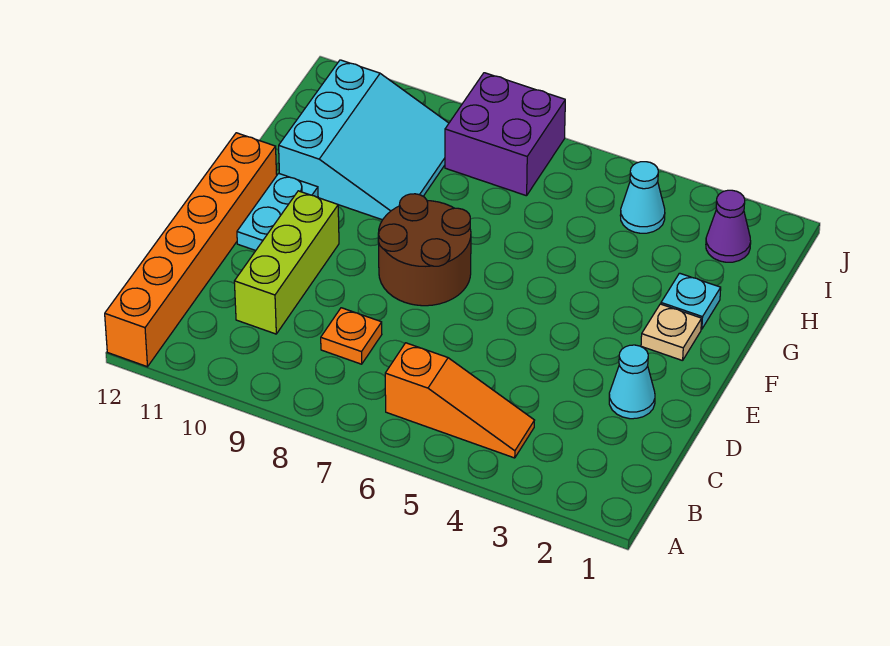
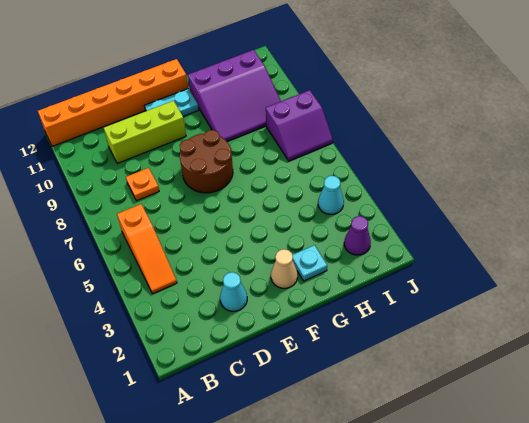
tan 1x1 plate [641,304,702,361] -> tan 1x1 cone [271,249,298,288]
cyan 3x3 slope [279,60,449,220] -> purple 3x3 slope [188,50,281,141]
purple 2x2 brick [445,73,565,196] -> purple 2x2 slope [266,90,333,161]

